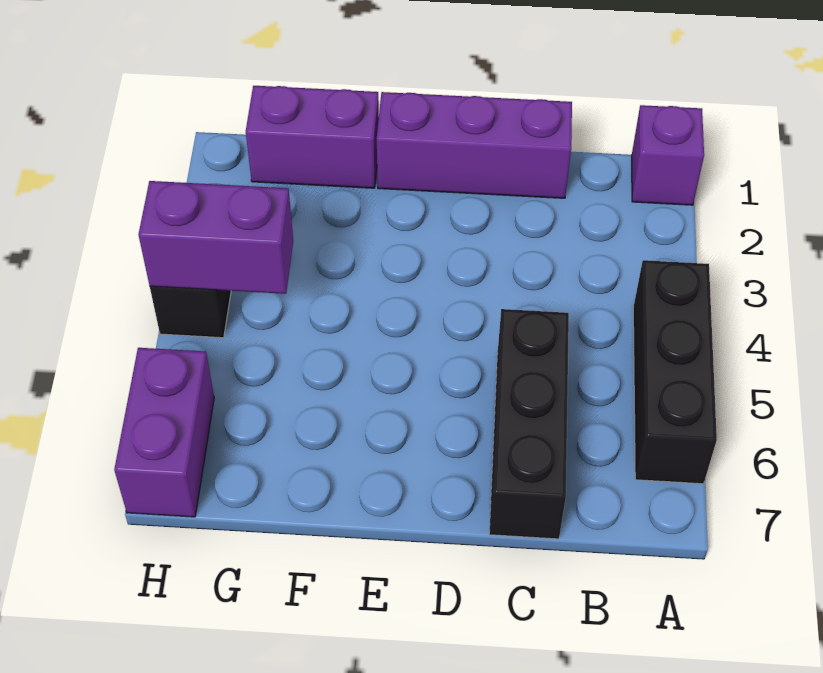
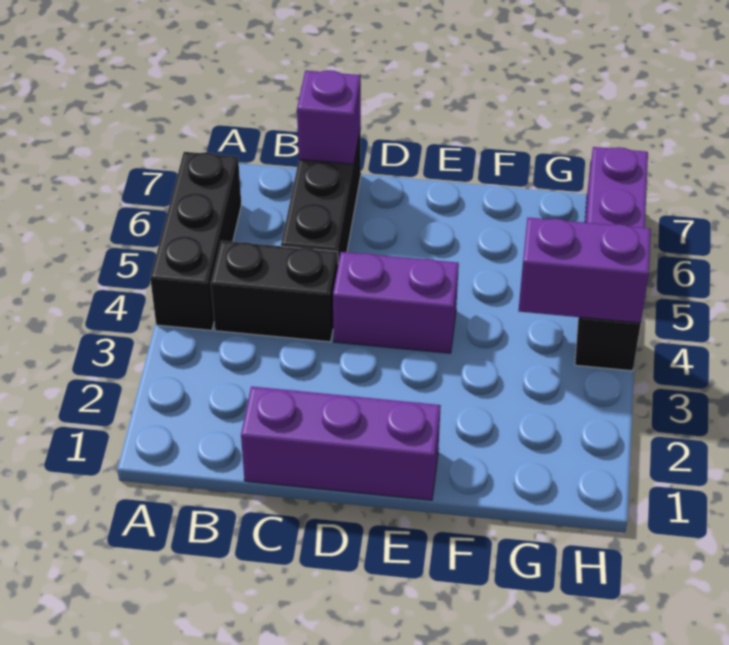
purple 1x1 brick [632,105,704,205] -> purple 1x1 brick moved to [297,70,361,164]
none -> black 1x2 brick [211,241,338,342]
purple 1x2 brick [246,86,379,188] -> purple 1x2 brick moved to [333,252,459,353]

